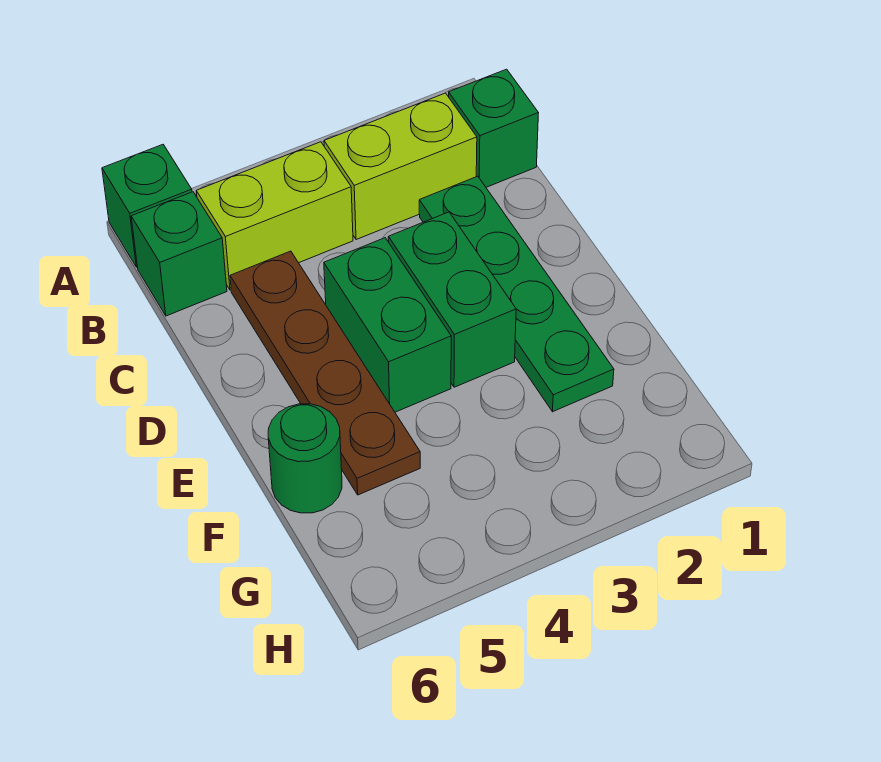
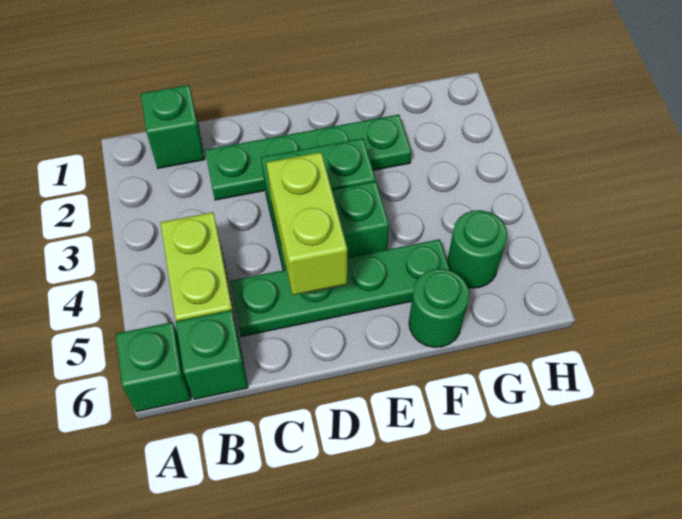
lime 1x2 brick [324,93,477,240] -> lime 1x2 brick moved to [267,152,347,295]
brown 1x4 plate [230,251,420,495] -> green 1x4 plate [230,239,450,336]
none -> green 1x1 round brick [447,210,507,288]

